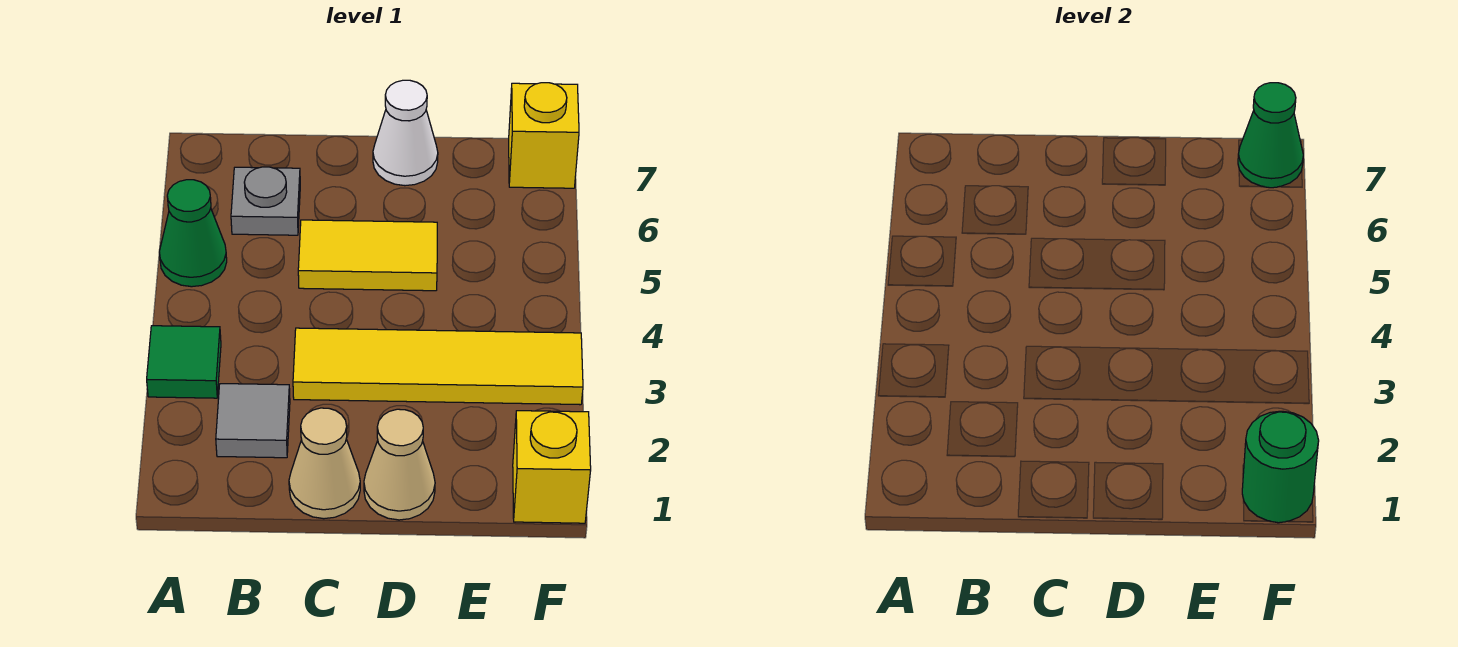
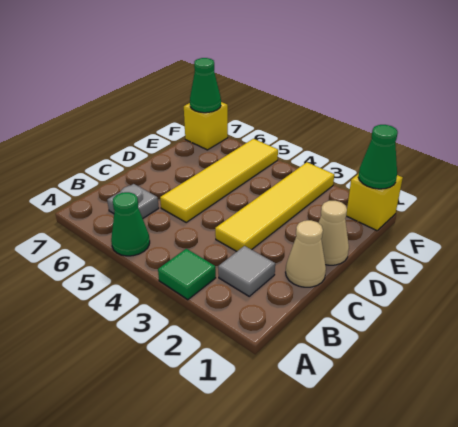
yellow 1x2 tile [298,220,437,291] -> yellow 1x4 tile [160,139,278,222]
white 1x1 cone [373,80,438,186] -> none
green 1x1 round brick [1242,411,1319,523] -> green 1x1 cone [358,125,398,189]

